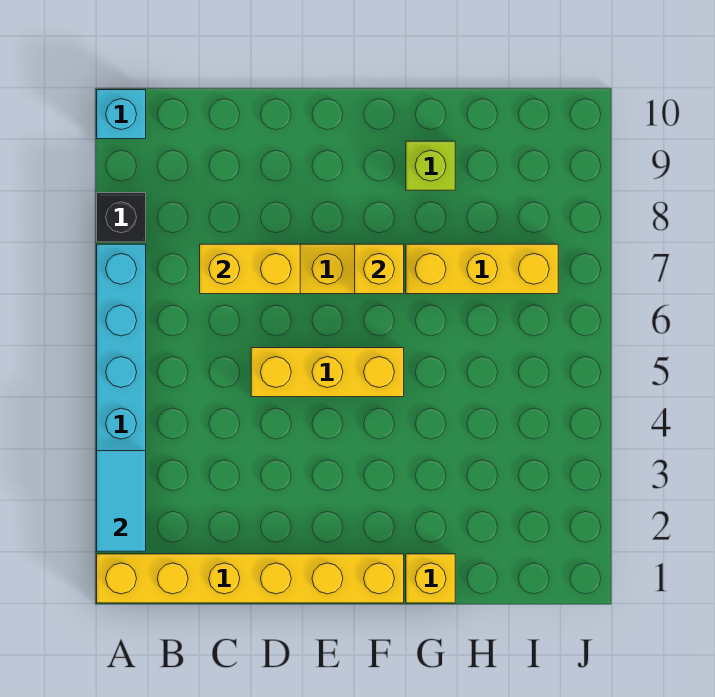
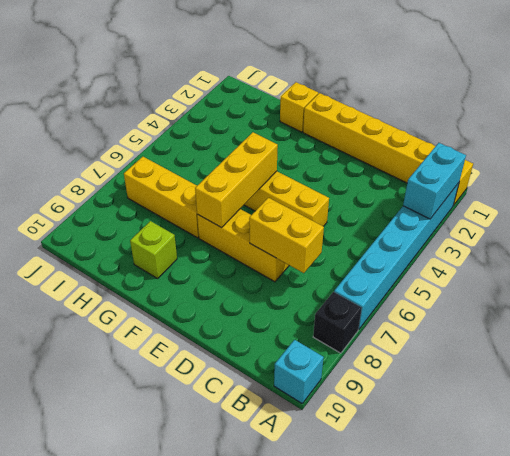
cyan 1x2 tile [97,451,146,551] -> cyan 1x2 brick [403,143,466,219]
yellow 1x1 brick [355,244,404,294] -> yellow 1x3 brick [195,132,278,228]

